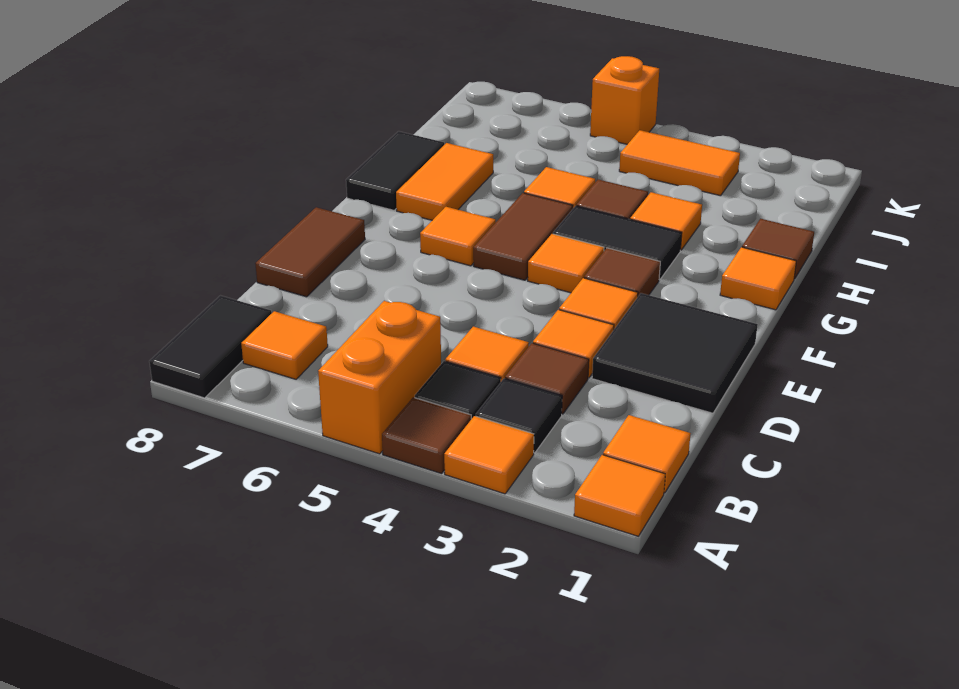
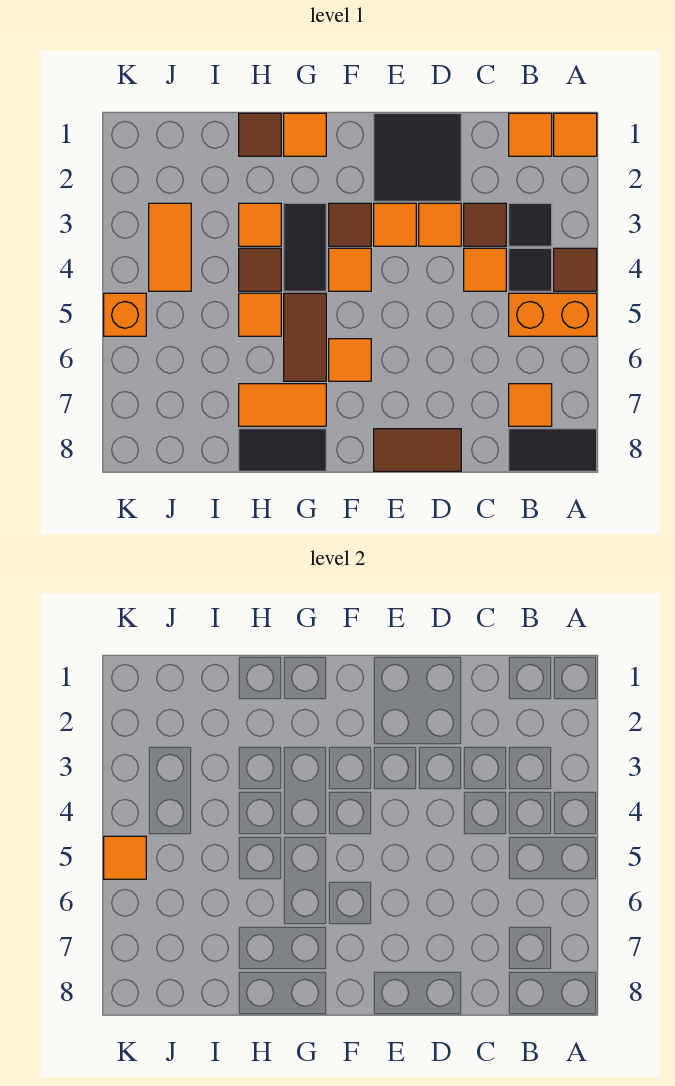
orange 1x1 tile [444,416,534,494] -> orange 1x1 tile moved to [104,836,146,879]
brown 1x2 tile [473,193,573,280] -> brown 1x2 tile turned to [284,293,326,381]

